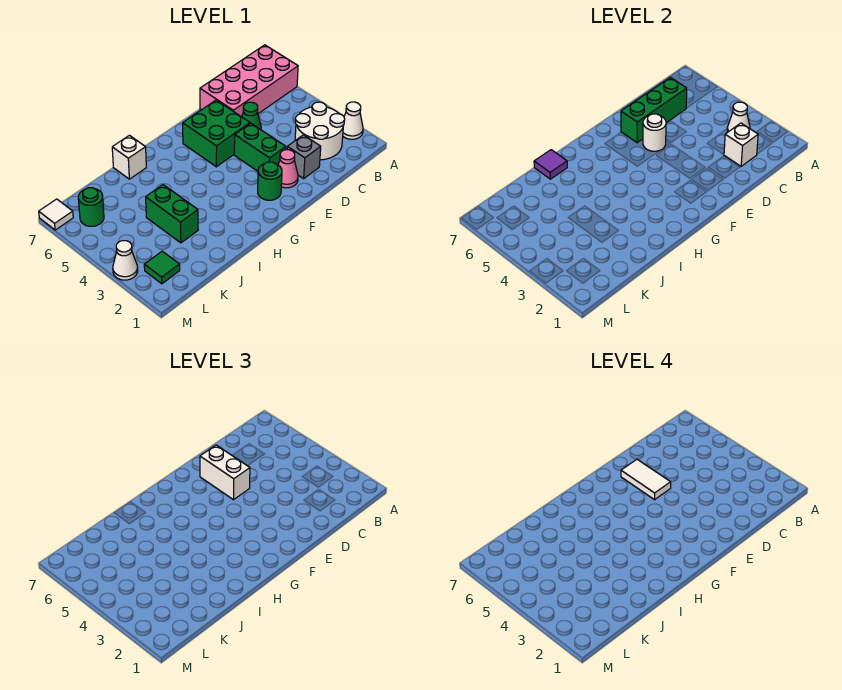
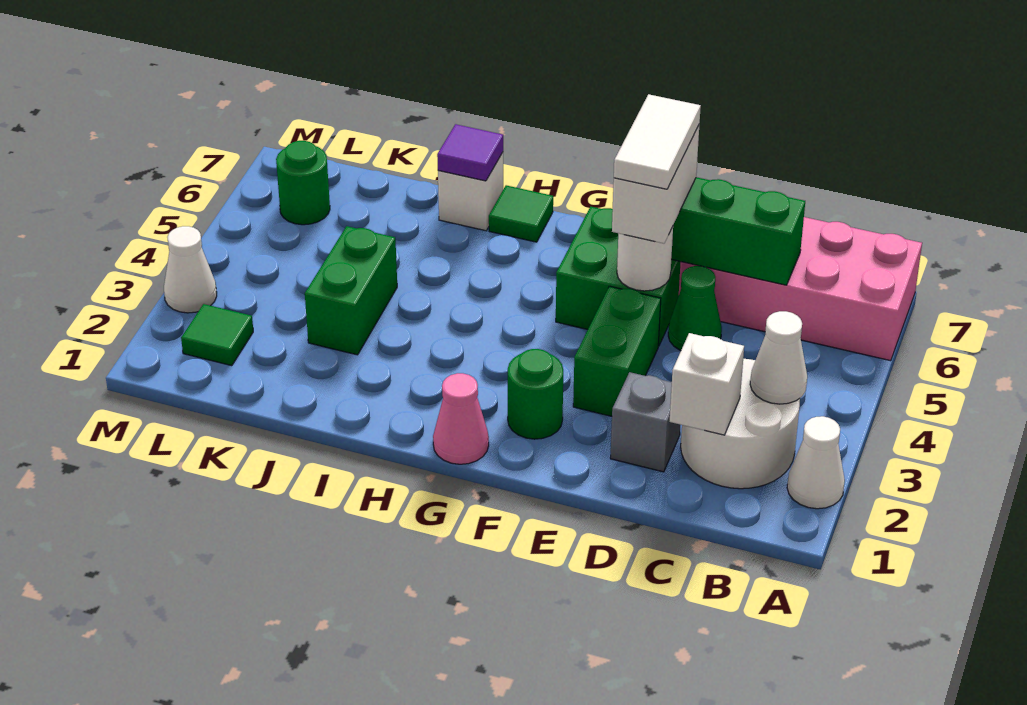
pink 1x1 cone [278,150,298,188] -> pink 1x1 cone moved to [433,373,489,464]
none -> green 1x1 tile [489,185,553,242]
white 1x1 tile [39,199,73,230] -> none

